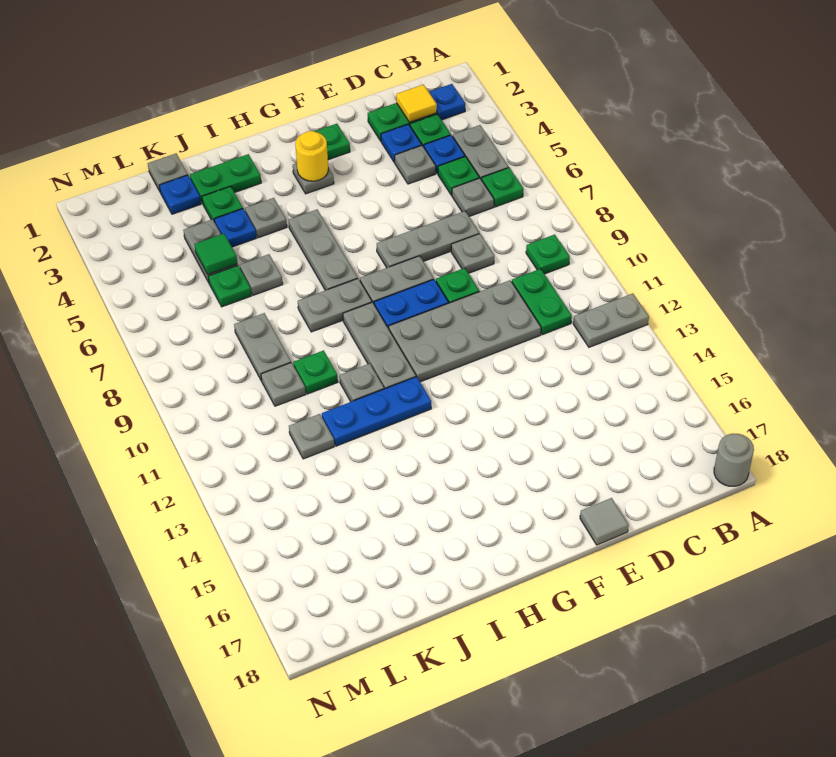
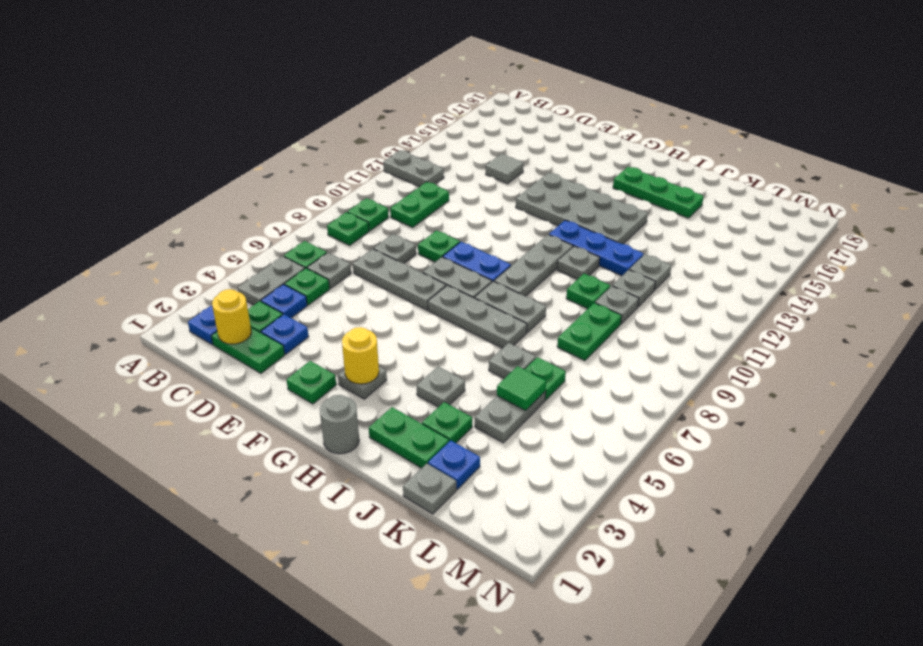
grey 1x1 round brick [714,433,754,486] -> grey 1x1 round brick moved to [320,395,359,454]
none -> green 1x1 plate [327,212,369,245]
yellow 1x1 tile [396,85,437,122] -> yellow 1x1 round brick [212,289,251,344]
grey 1x1 plate [395,146,436,184] -> grey 1x1 plate moved to [613,270,655,307]
grey 2x4 plate [389,280,541,382] -> grey 2x4 plate moved to [516,173,648,244]
grey 1x1 tile [580,498,629,545] -> grey 1x1 tile moved to [486,154,524,184]
grey 1x3 plate [288,210,358,290] -> grey 1x3 plate turned to [428,285,527,348]
none -> green 1x3 plate [613,167,704,218]
blue 1x1 plate [214,209,256,247] -> none
grey 1x2 plate [234,313,291,381] -> green 1x2 plate [557,303,622,361]

